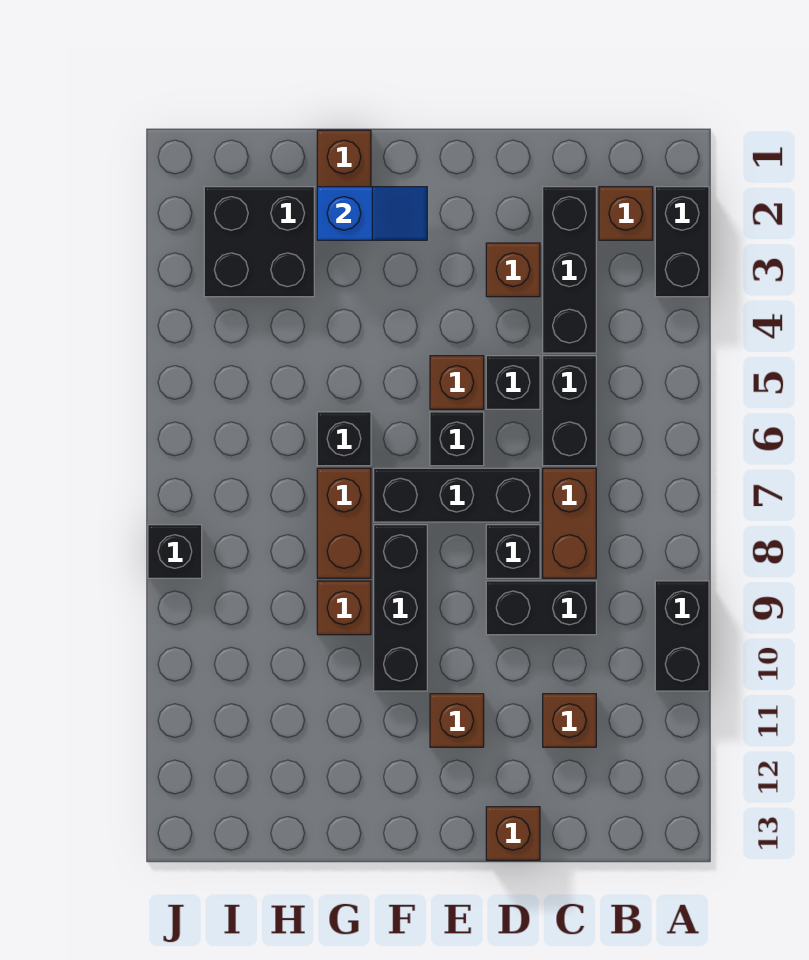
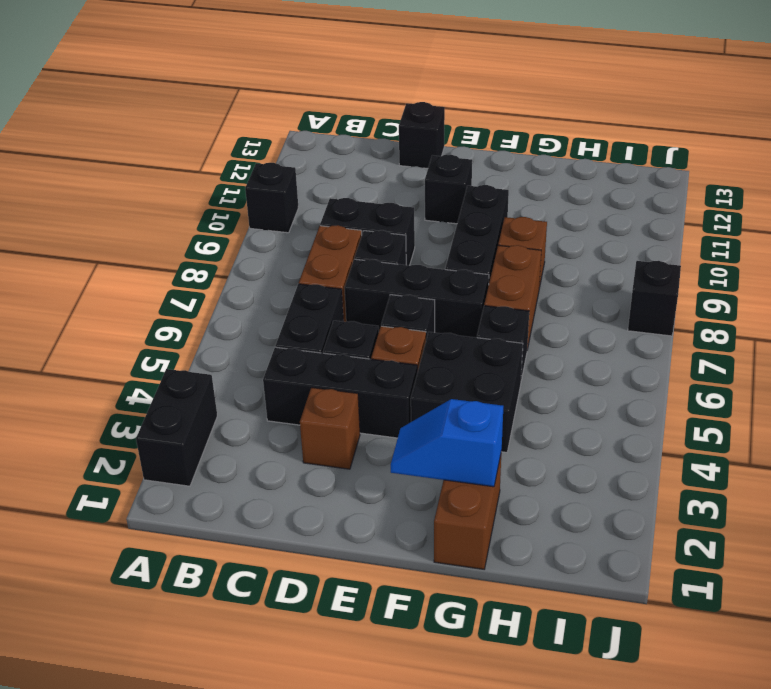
black 1x2 brick [655,581,709,691] -> black 1x1 brick [245,163,299,233]
brown 1x1 brick [599,187,653,240] -> none
black 1x3 brick [543,187,596,353] -> black 1x3 brick turned to [263,347,417,438]
brown 1x1 brick [543,694,596,747] -> none
brown 1x1 brick [486,807,540,860] -> black 1x1 brick [399,102,445,168]
brown 1x1 brick [430,694,484,747] -> black 1x1 brick [425,155,472,224]
black 2x2 brick [204,187,314,297] -> black 2x2 brick moved to [411,332,523,452]

